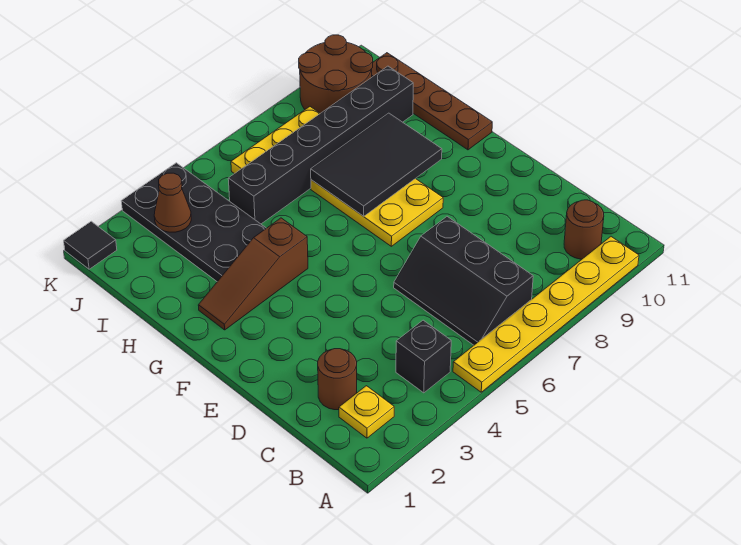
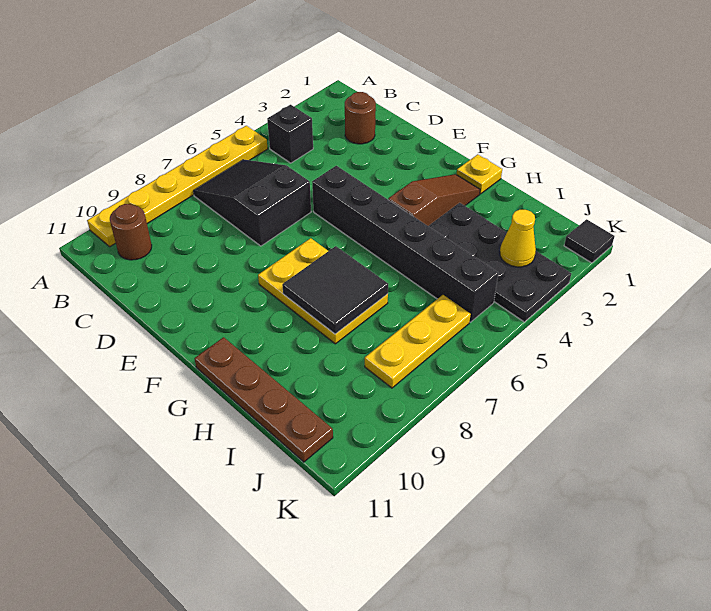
yellow 1x1 plate [339,386,394,438] -> yellow 1x1 plate moved to [457,154,502,194]
black 2x3 slope [394,217,533,345] -> black 2x3 slope turned to [193,160,311,246]
black 2x3 tile [311,113,442,216] -> black 2x2 tile [282,246,388,334]
black 1x6 brick [228,66,413,224] -> black 1x6 brick turned to [312,166,498,322]
brown 1x1 cone [154,173,191,232] -> yellow 1x1 cone [500,210,536,267]
brown 2x2 round brick [299,35,373,113] -> none

